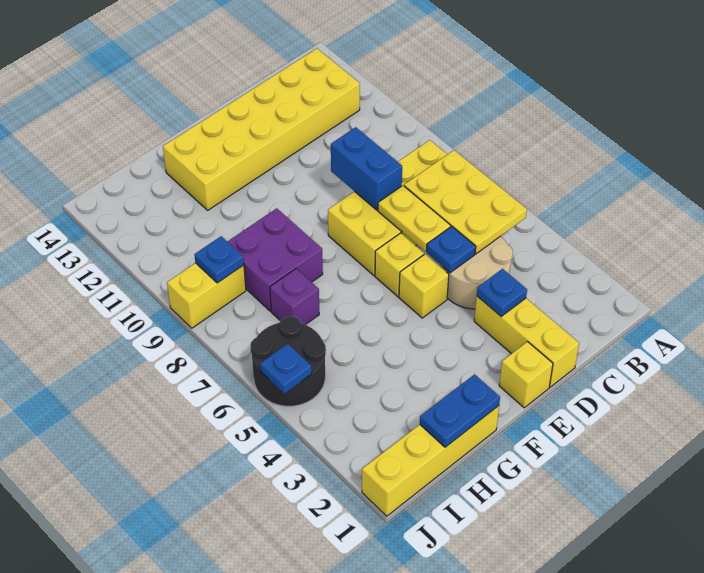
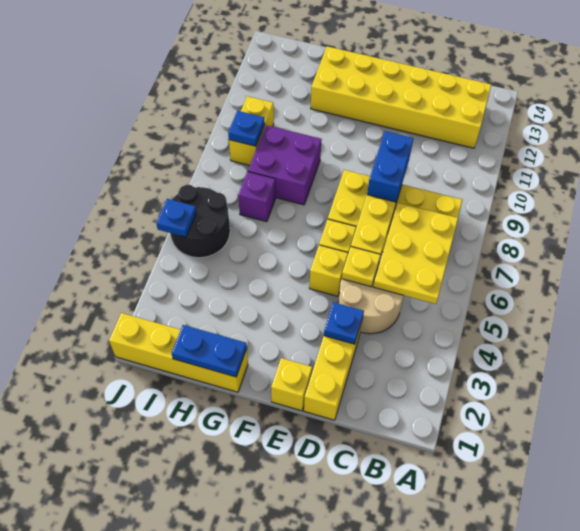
blue 1x1 plate [426,226,476,273] -> yellow 1x1 plate [342,247,380,287]
yellow 1x2 brick [167,263,246,328] -> yellow 1x2 brick turned to [229,96,274,166]

